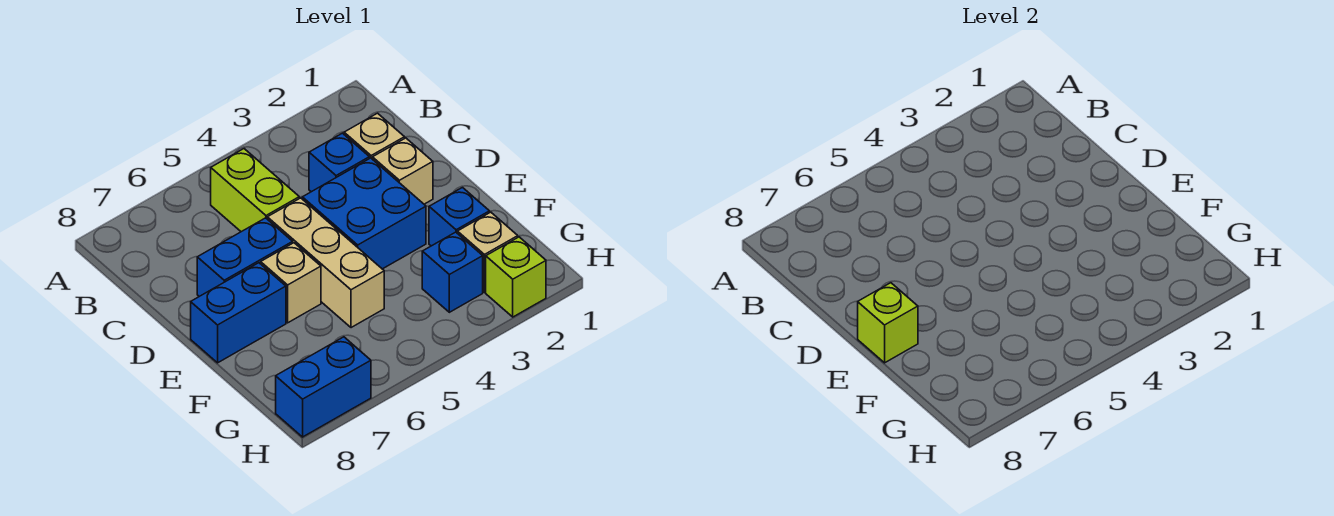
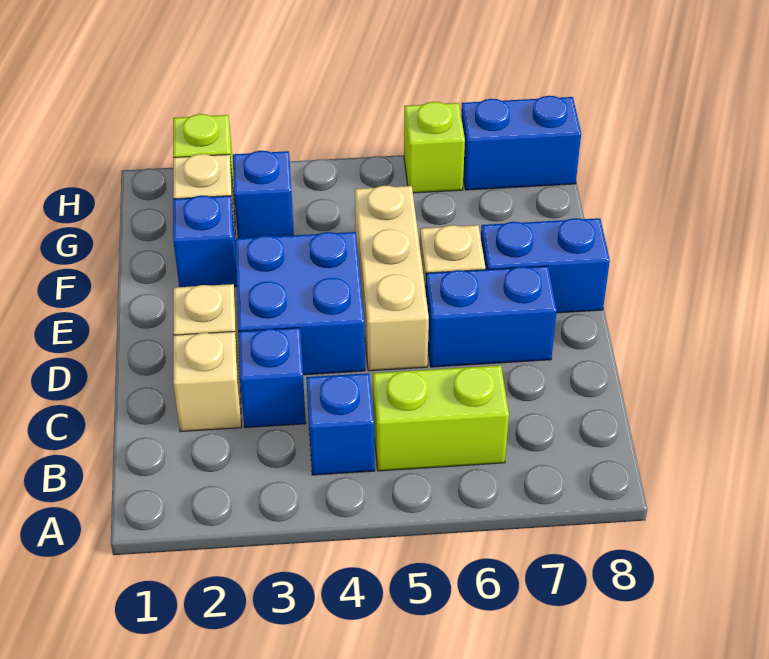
none -> blue 1x1 brick [306,373,375,475]
lime 1x2 brick [211,149,299,232] -> lime 1x2 brick turned to [373,365,509,471]
lime 1x1 brick [858,283,918,363] -> lime 1x1 brick moved to [404,102,465,193]

